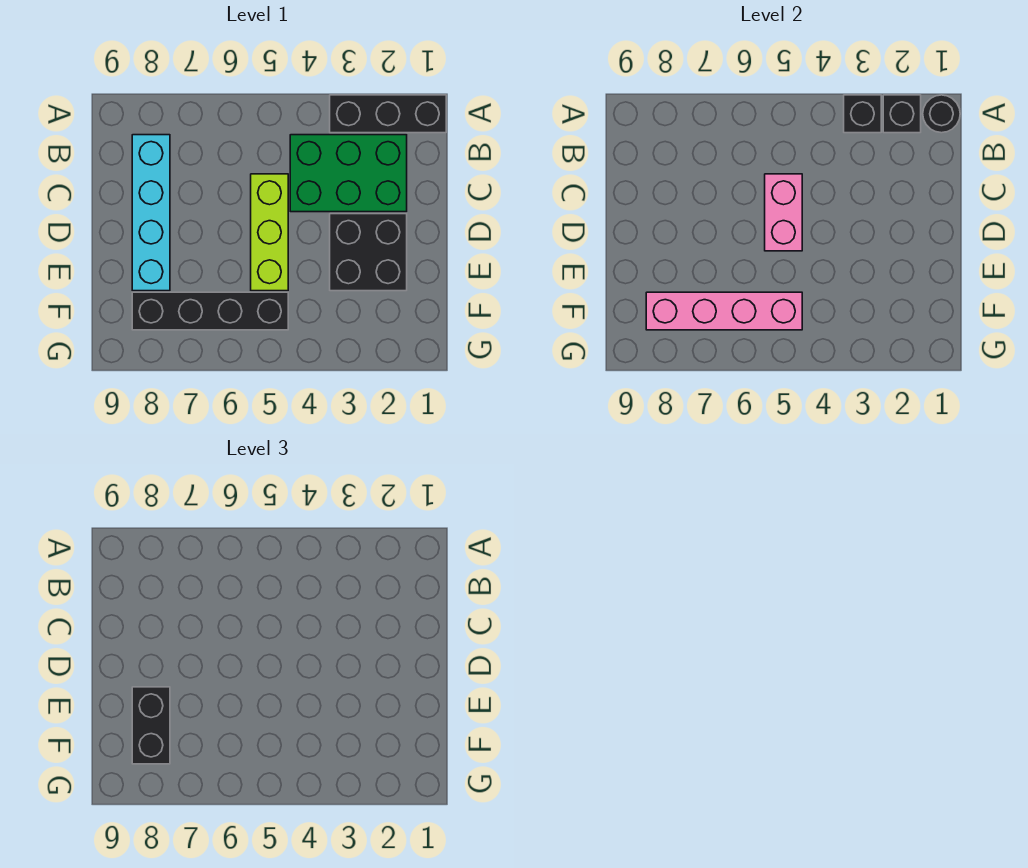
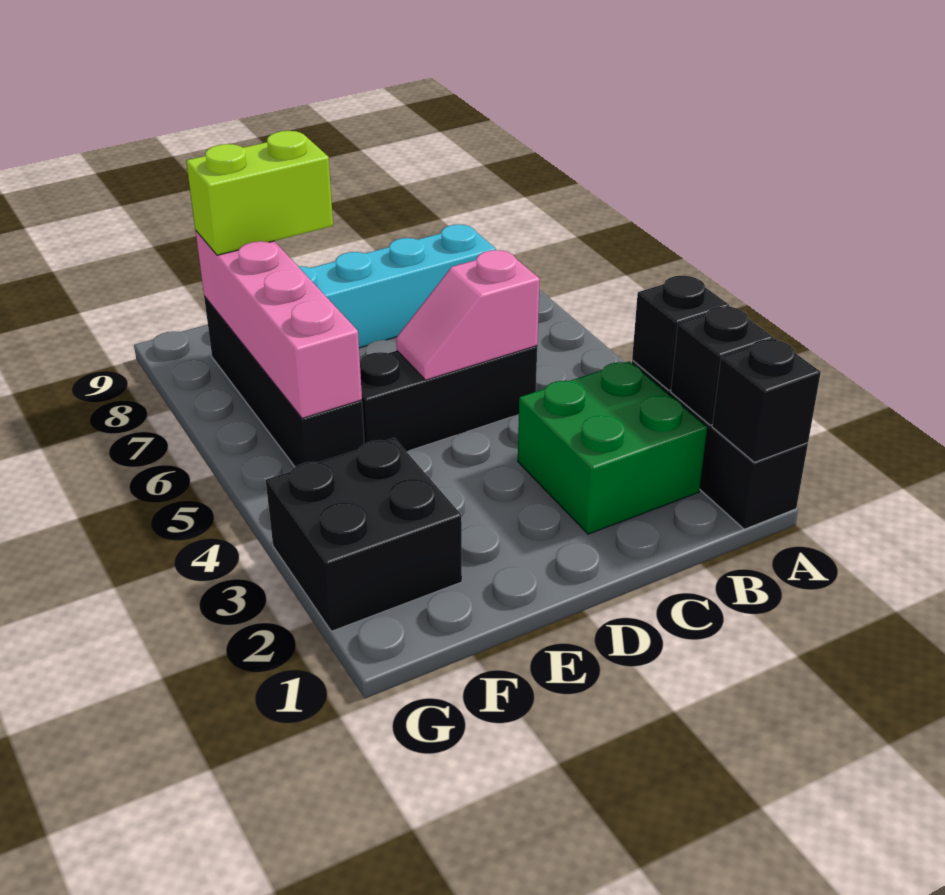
black 1x1 round brick [923,95,960,133] -> black 1x1 brick [712,339,821,462]
green 2x3 brick [290,135,407,212] -> green 2x2 brick [518,361,707,534]
lime 1x3 brick [251,174,288,291] -> black 1x3 brick [360,346,537,451]
pink 1x2 brick [765,174,802,251] -> pink 1x2 slope [396,250,540,380]
black 2x2 brick [330,214,407,291] -> black 2x2 brick moved to [266,438,462,631]
black 1x2 brick [132,687,170,764] -> lime 1x2 brick [186,131,333,255]

